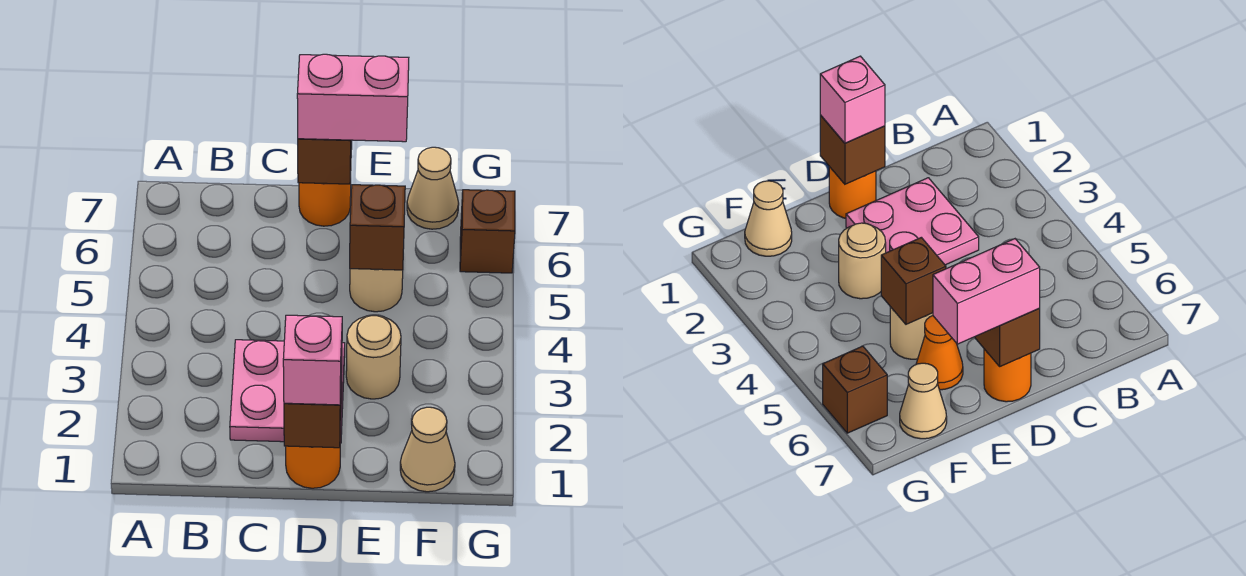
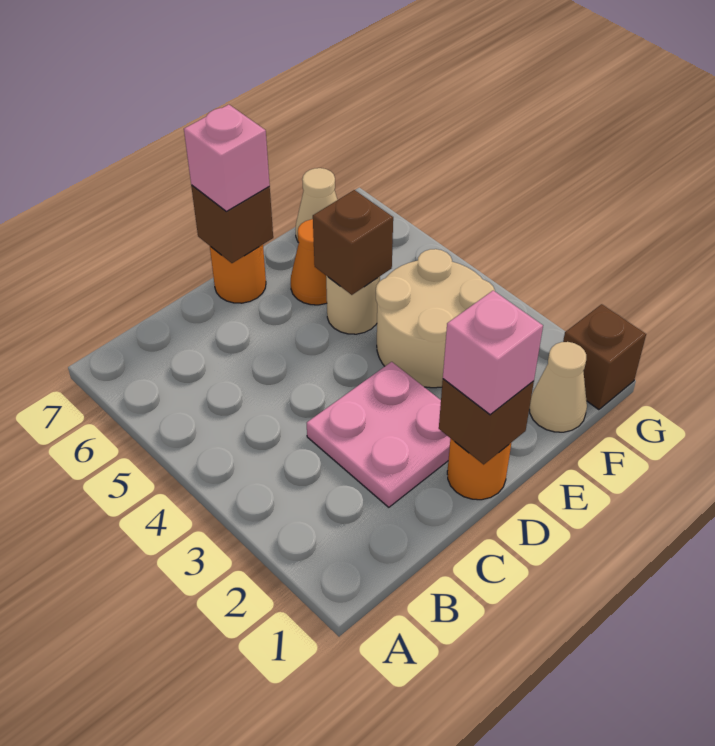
pink 1x2 brick [297,54,409,142] -> pink 1x1 brick [184,104,270,211]
tan 1x1 round brick [346,315,401,399] -> tan 2x2 round brick [376,249,495,388]
brown 1x1 brick [460,190,515,273] -> brown 1x1 brick moved to [563,304,646,410]

